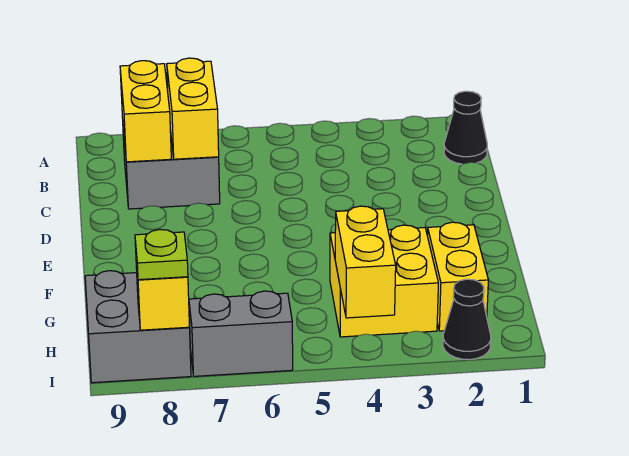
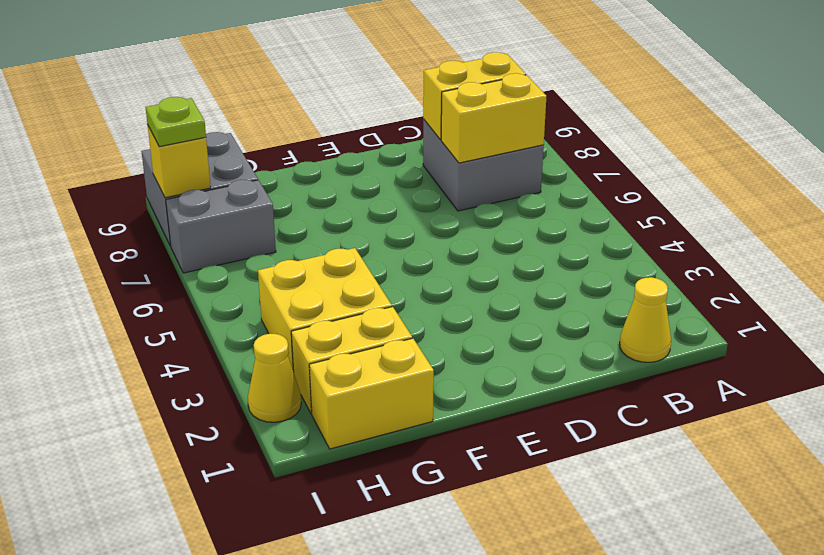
black 1x1 cone [444,91,487,164] -> yellow 1x1 cone [620,277,671,362]
yellow 1x2 brick [335,206,396,318] -> yellow 1x2 brick moved to [309,338,434,449]
black 1x1 cone [443,279,491,360] -> yellow 1x1 cone [248,334,301,422]
grey 1x2 brick [189,291,293,376] -> grey 1x2 brick turned to [166,180,276,273]

